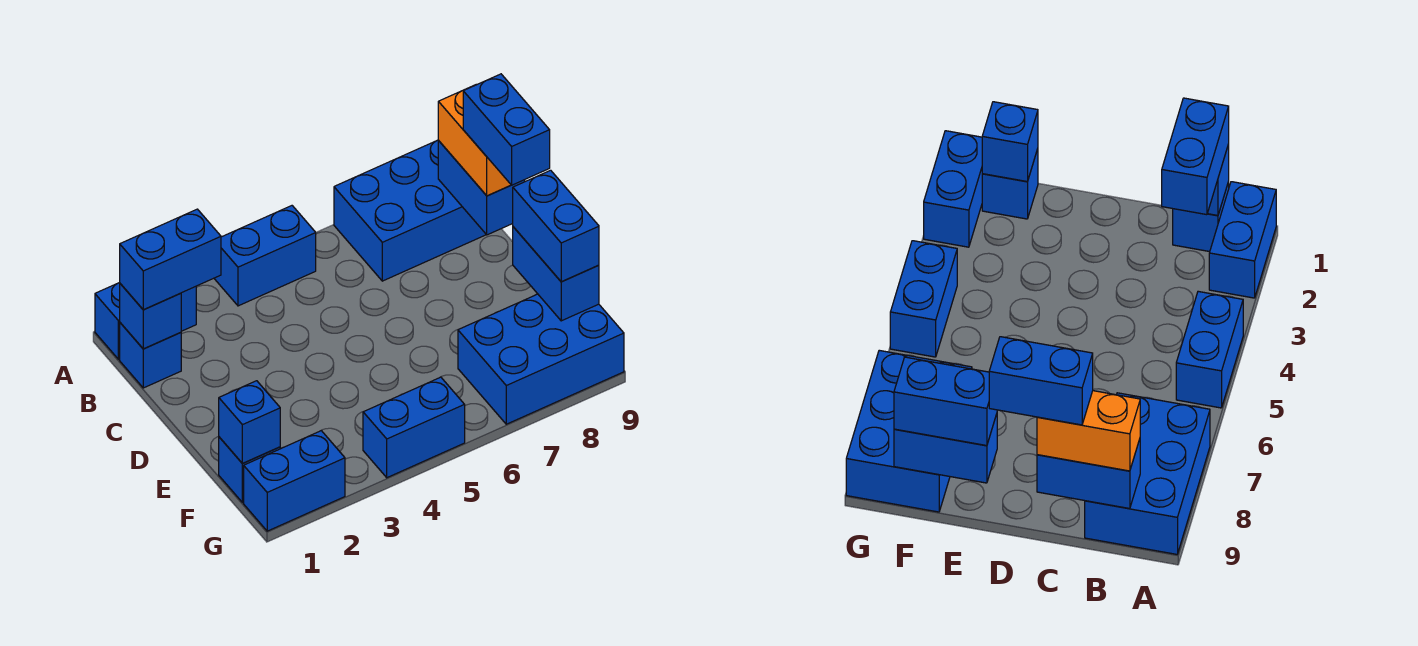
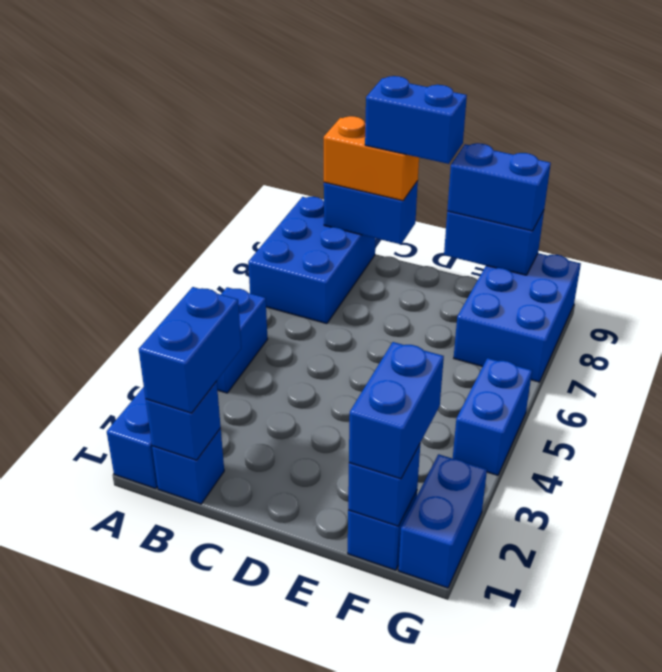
none -> blue 1x2 brick [349,342,444,479]

